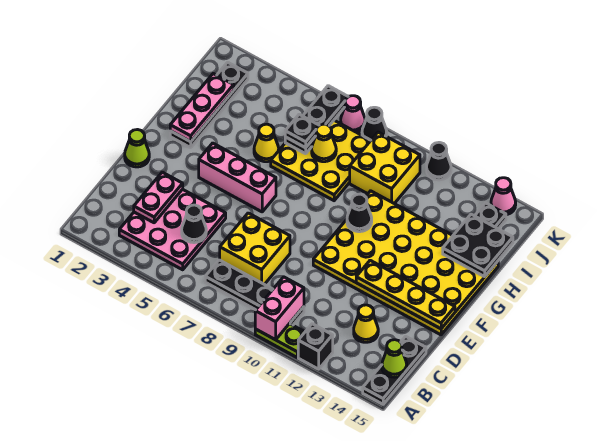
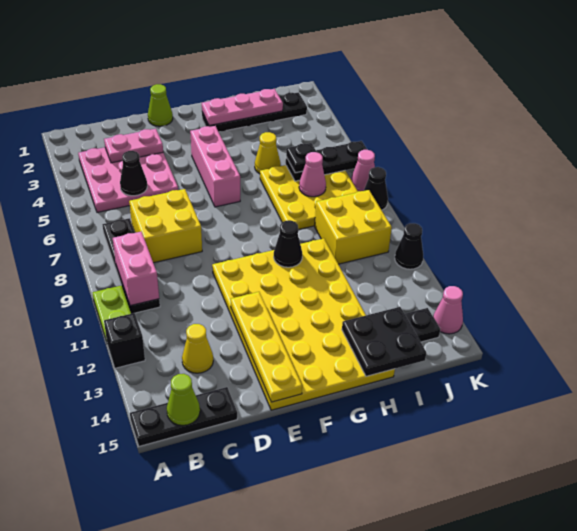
pink 1x2 brick [255,277,304,340] -> pink 1x2 brick turned to [113,232,159,306]
yellow 1x1 cone [312,124,336,162] -> pink 1x1 cone [299,152,326,197]

